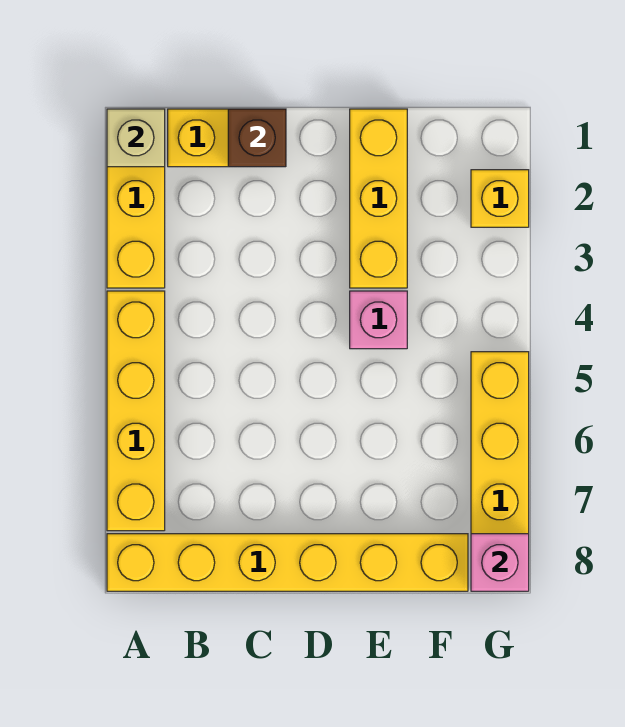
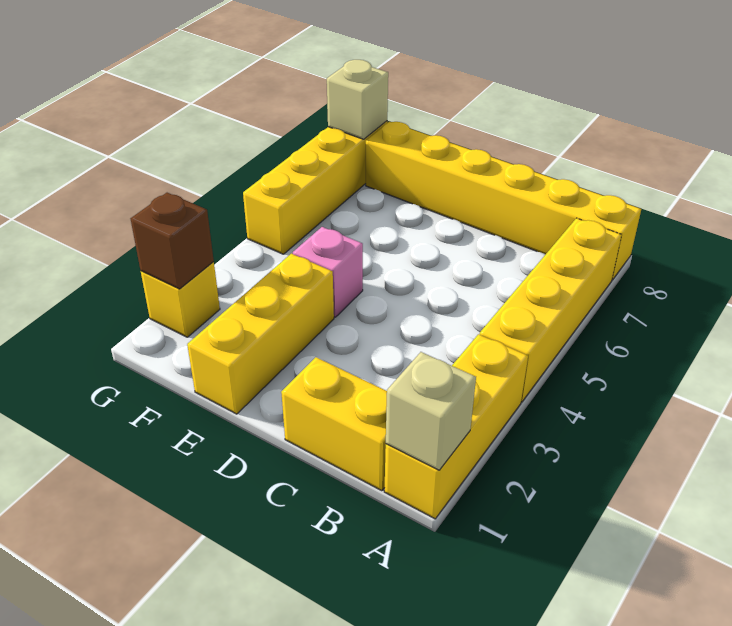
brown 1x1 brick [228,109,286,167] -> brown 1x1 brick moved to [131,193,214,289]
pink 1x1 brick [471,534,529,591] -> tan 1x1 brick [327,60,388,139]

